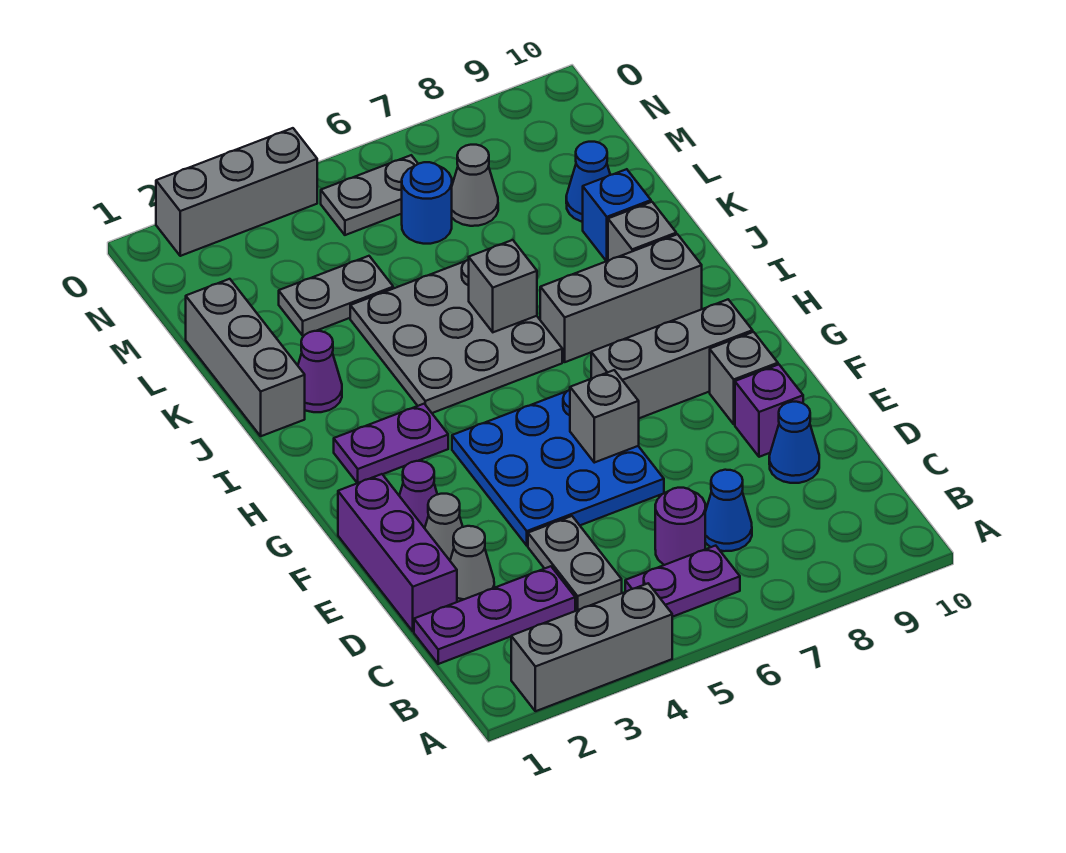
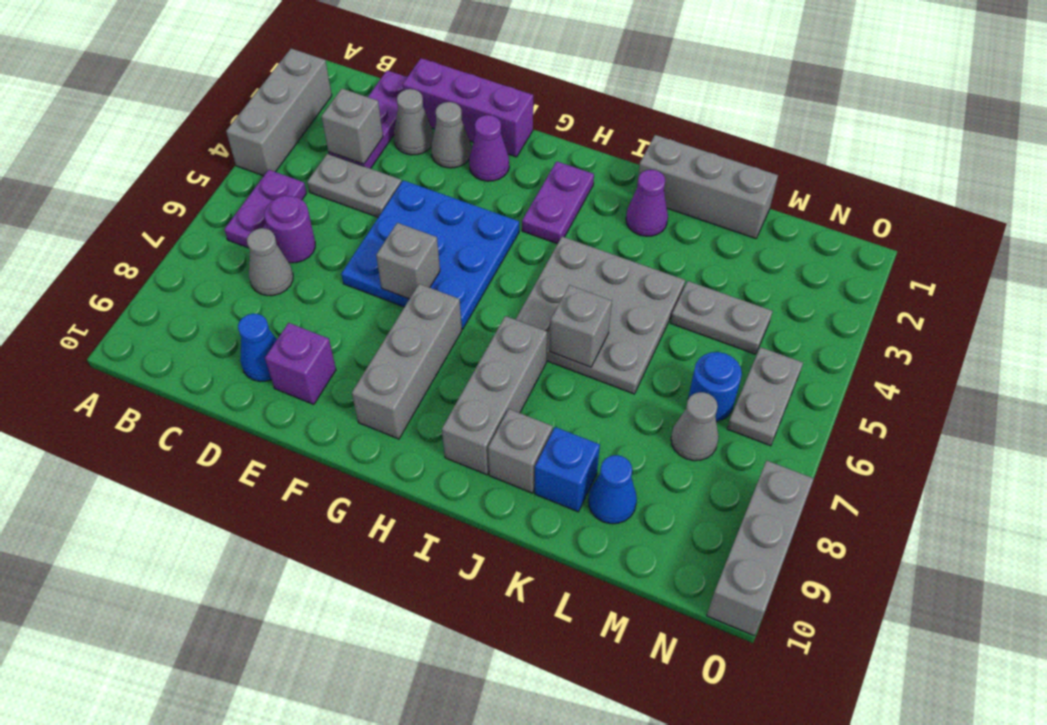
blue 1x1 cone [705,470,752,551] -> grey 1x1 cone [247,228,293,296]
grey 1x1 brick [710,332,778,424] -> grey 1x1 brick moved to [322,89,383,164]
grey 1x2 plate [279,256,393,336] -> grey 1x2 plate turned to [671,281,773,354]
grey 1x3 brick [156,128,317,256] -> grey 1x3 brick moved to [707,460,814,636]

